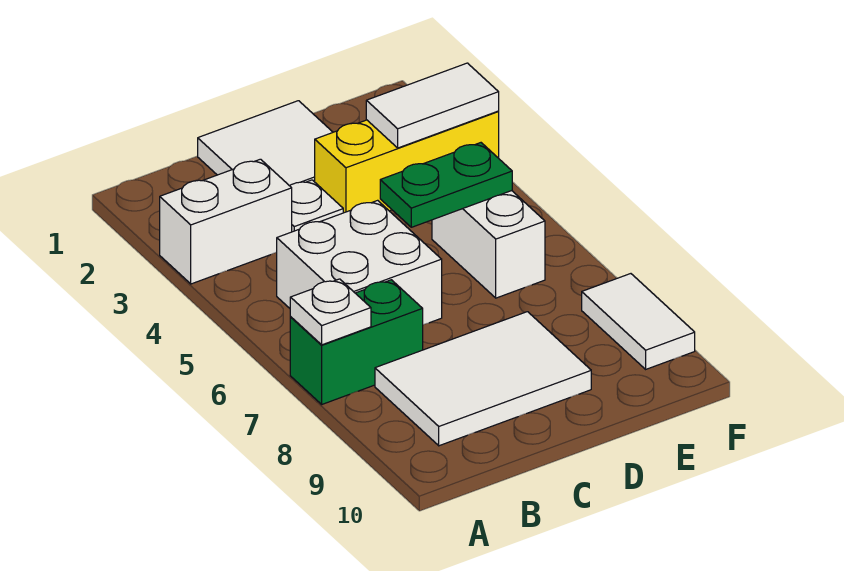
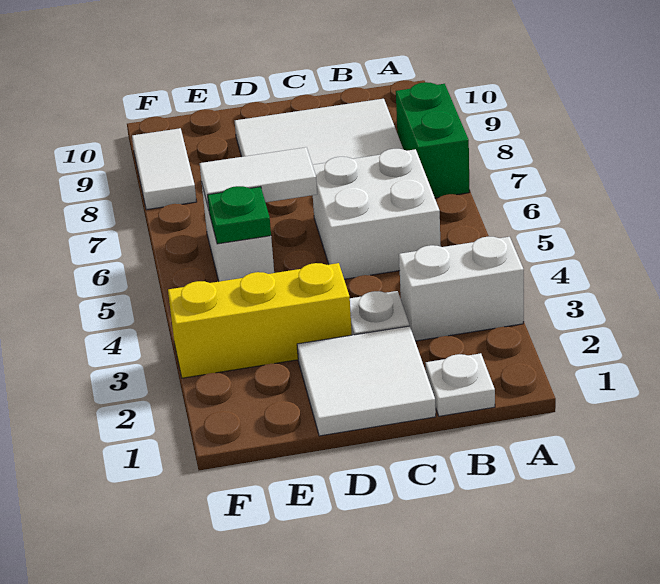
green 1x2 brick [290,280,423,404] -> green 1x2 brick turned to [396,82,470,198]
white 1x1 plate [290,279,371,345] -> white 1x1 plate moved to [426,353,495,416]
green 1x2 plate [380,143,512,227] -> green 1x1 plate [208,186,271,244]
white 1x2 tile [366,63,499,148] -> white 1x2 tile moved to [200,147,317,209]

